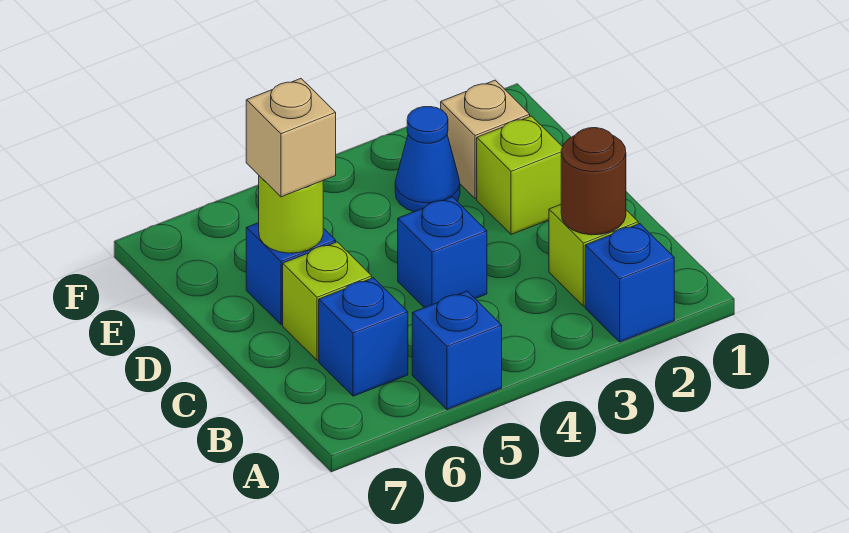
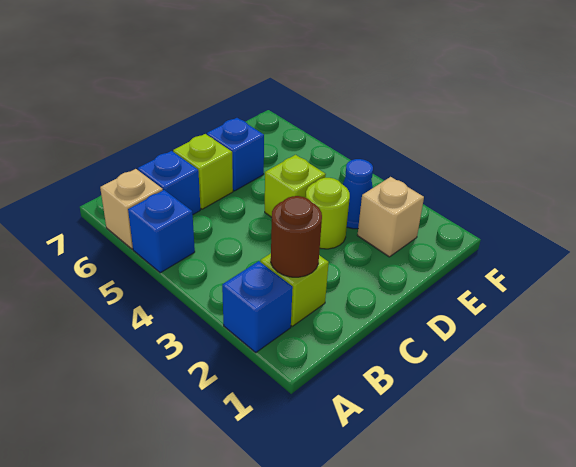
blue 1x1 brick [398,197,487,308] -> none
lime 1x1 brick [477,116,562,235] -> lime 1x1 brick moved to [265,155,326,217]
lime 1x1 round brick [259,176,323,253] -> lime 1x1 round brick moved to [306,178,350,249]
tan 1x1 brick [246,79,336,197] -> tan 1x1 brick moved to [100,169,163,249]

